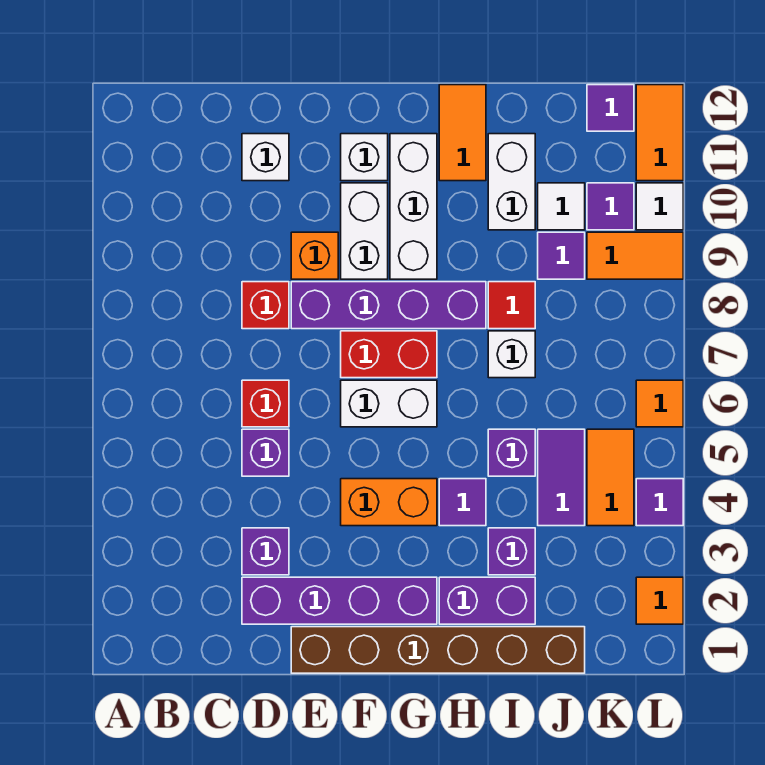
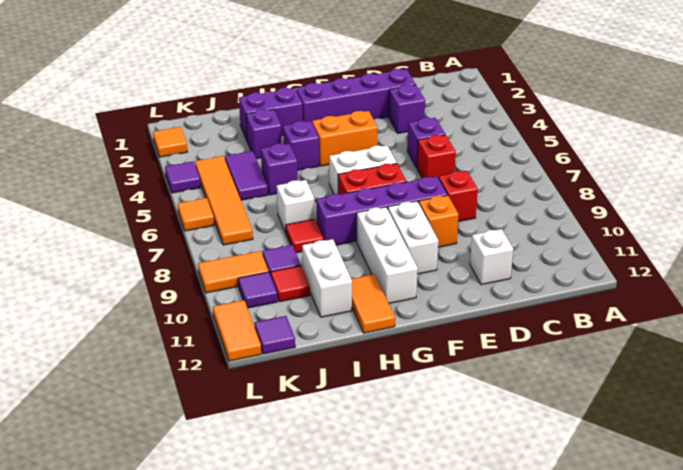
brown 1x6 brick [291,627,585,673] -> none
white 1x1 brick [341,134,388,181] -> none
purple 1x1 tile [439,479,486,526] -> purple 1x1 brick [283,121,319,170]
white 1x1 tile [538,183,585,230] -> red 1x1 tile [271,266,310,302]
orange 1x2 tile [587,429,634,526] -> orange 1x4 tile [195,156,253,245]
white 1x1 tile [636,183,683,230] -> none

